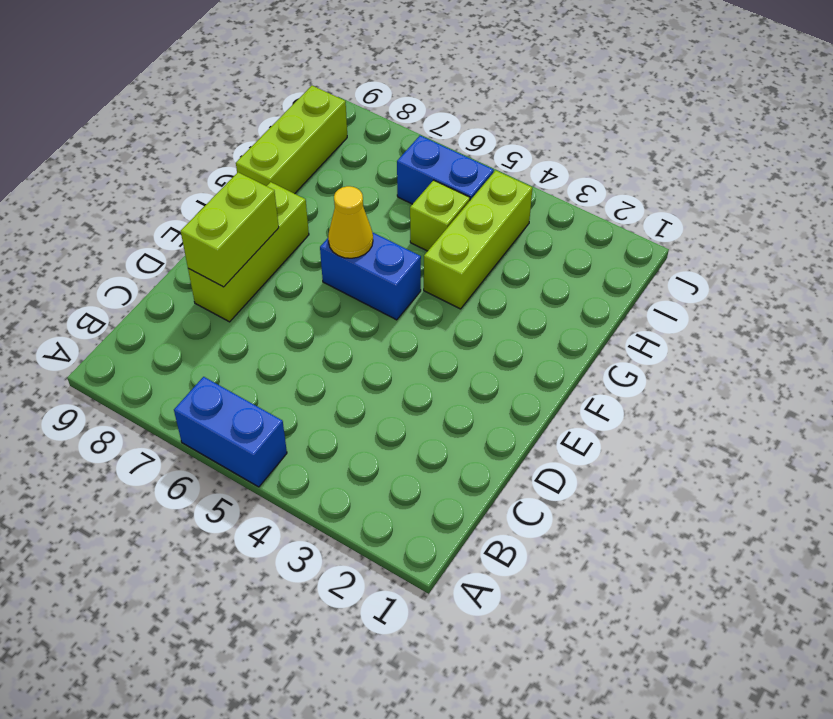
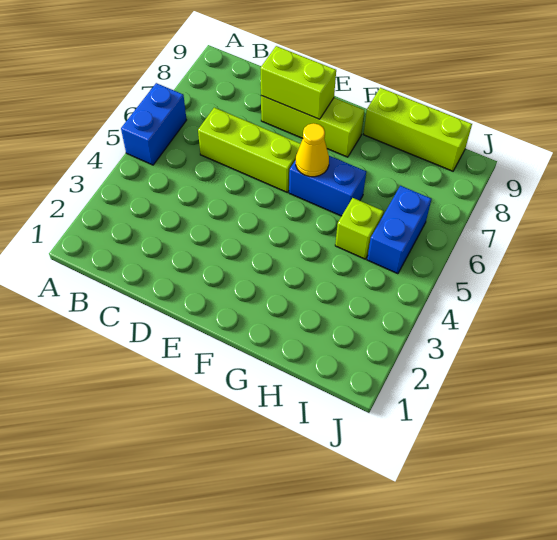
blue 1x2 brick [320,232,421,320] -> blue 1x2 brick turned to [289,156,366,216]
lime 1x3 brick [424,170,532,309] -> lime 1x3 brick moved to [198,108,301,193]

